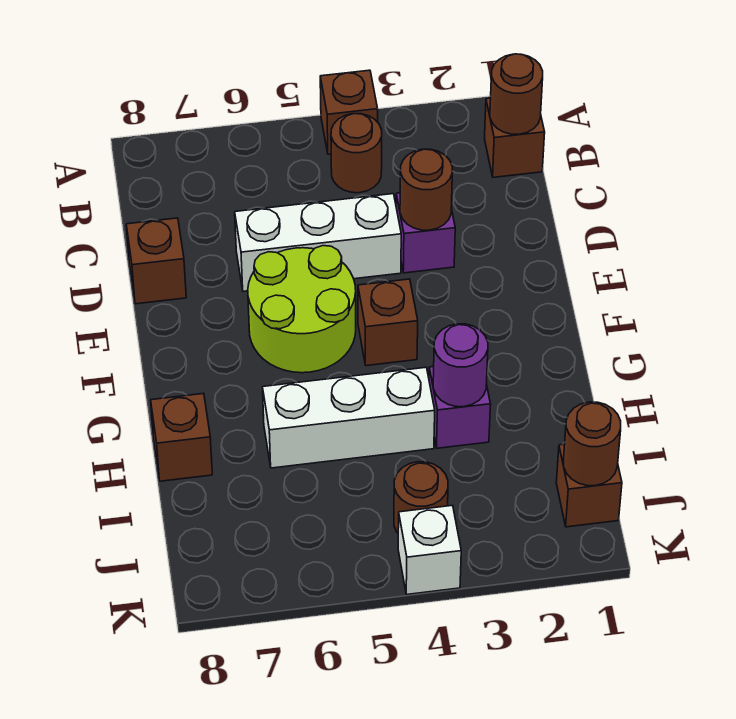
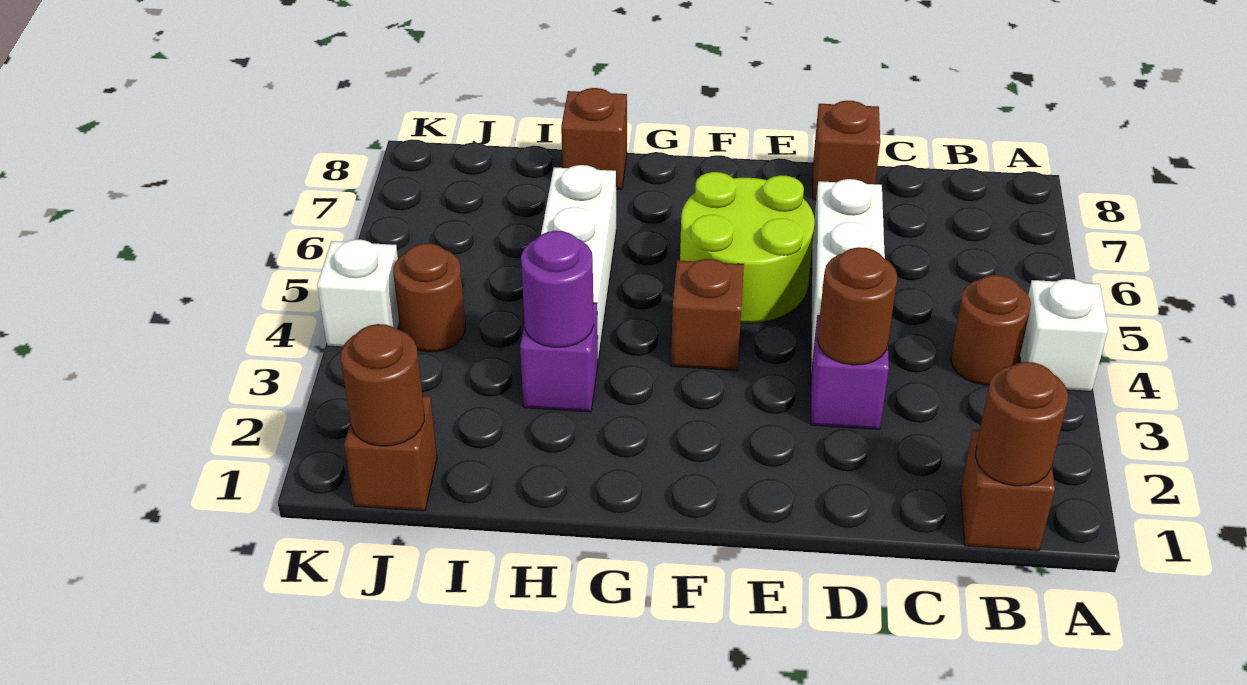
brown 1x1 brick [320,70,378,154] -> white 1x1 brick [1020,279,1108,391]

